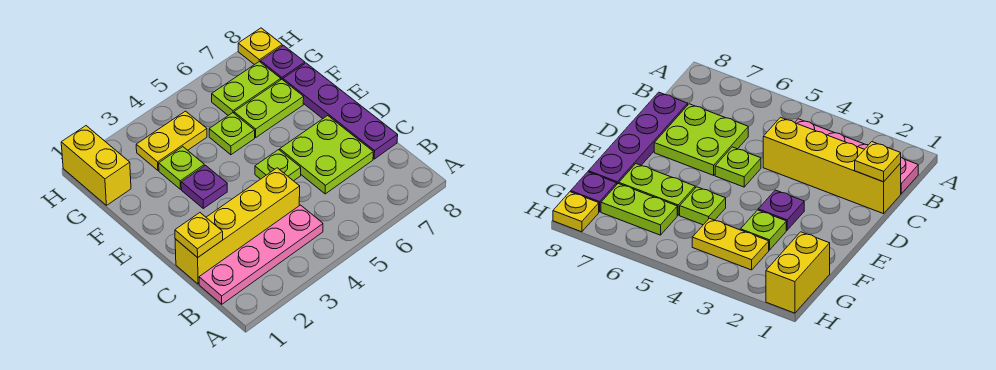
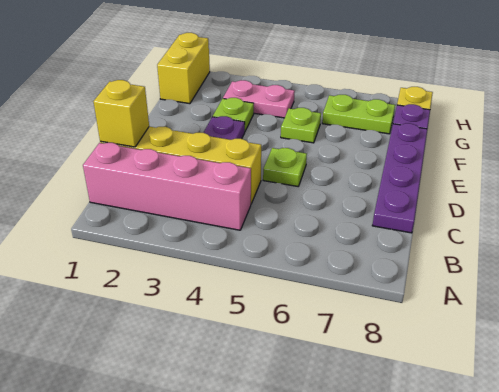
pink 1x4 plate [199,205,323,304] -> pink 1x4 brick [83,143,251,230]
yellow 1x1 plate [175,213,223,258] -> yellow 1x1 brick [93,80,149,147]
lime 2x2 plate [280,116,373,194] -> none
lime 1x2 plate [234,79,304,137] -> none
yellow 1x2 plate [136,111,207,170] -> pink 1x2 plate [223,80,295,118]

